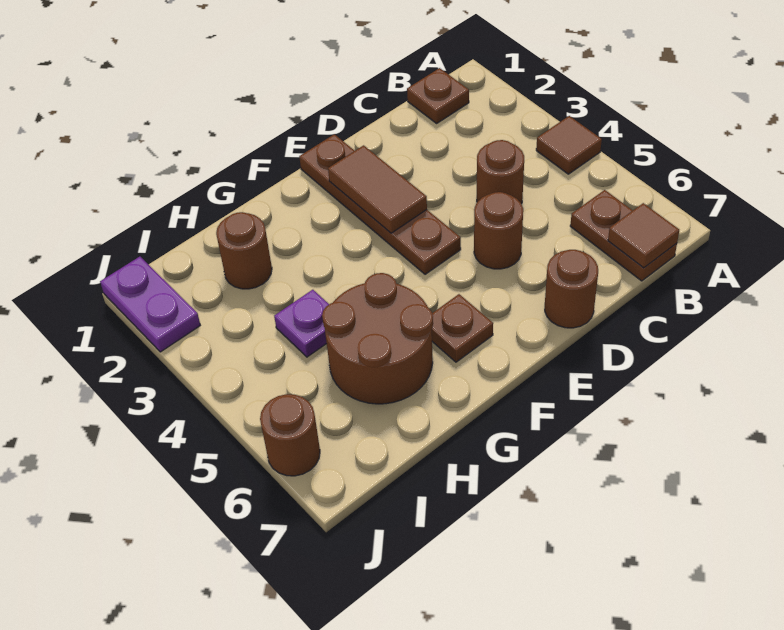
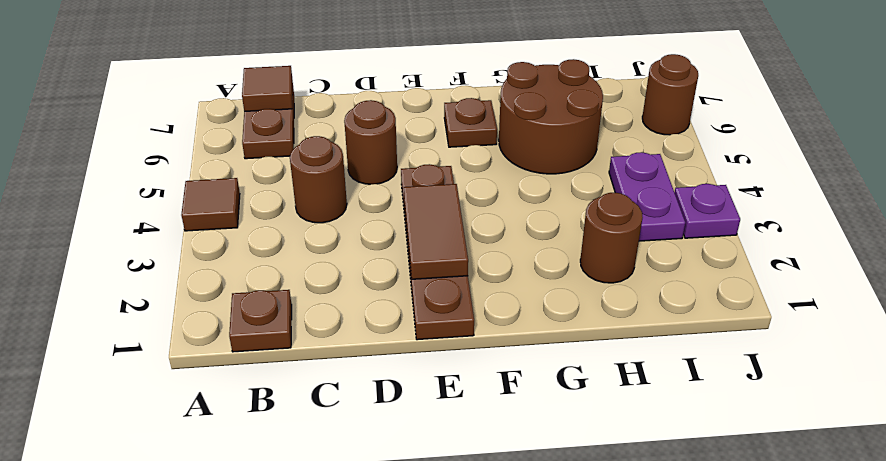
brown 1x1 round brick [545,250,598,328] -> none
purple 1x1 plate [274,290,329,357] -> purple 1x1 plate moved to [674,184,740,238]
purple 1x2 plate [100,257,200,352] -> purple 1x2 plate moved to [609,152,685,241]

